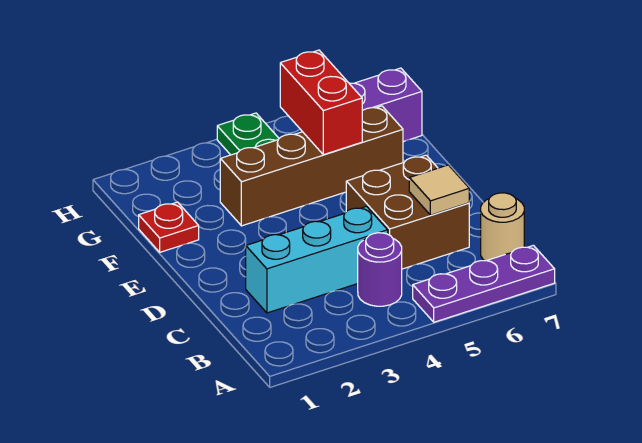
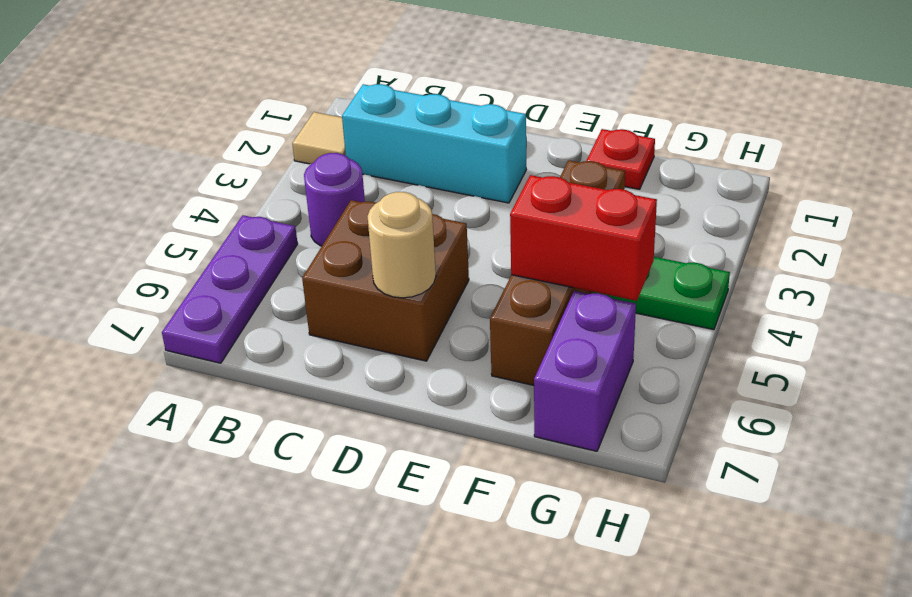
tan 1x1 round brick [481,193,524,261] -> tan 1x1 round brick moved to [367,192,436,298]
cyan 1x3 brick [246,206,388,313] -> cyan 1x3 brick turned to [342,84,526,203]
tan 1x1 tile [409,165,469,215] -> tan 1x1 tile moved to [292,112,346,164]

